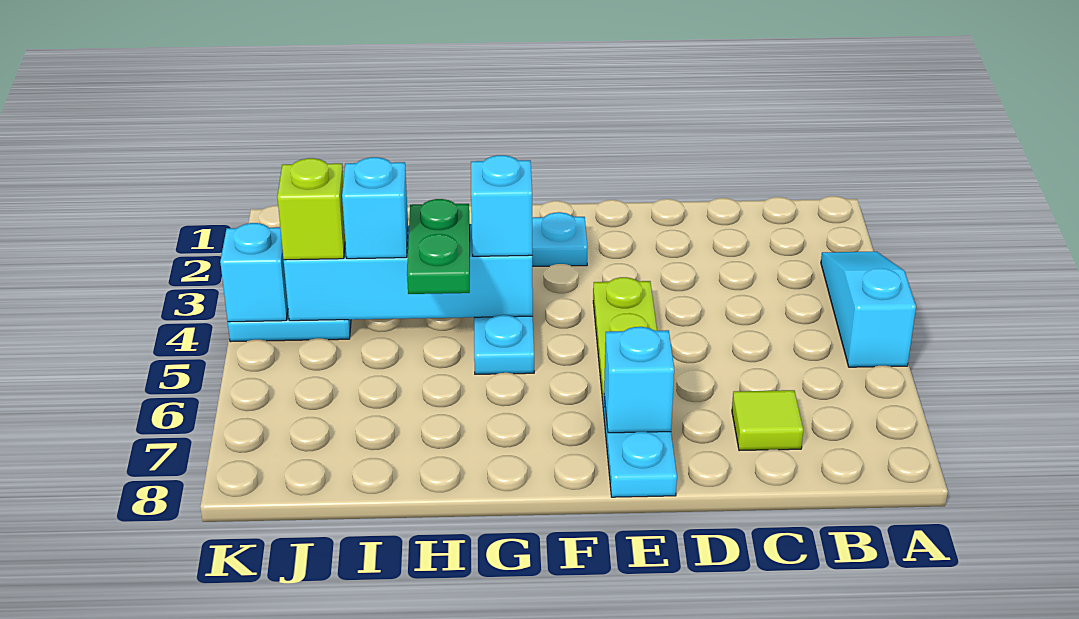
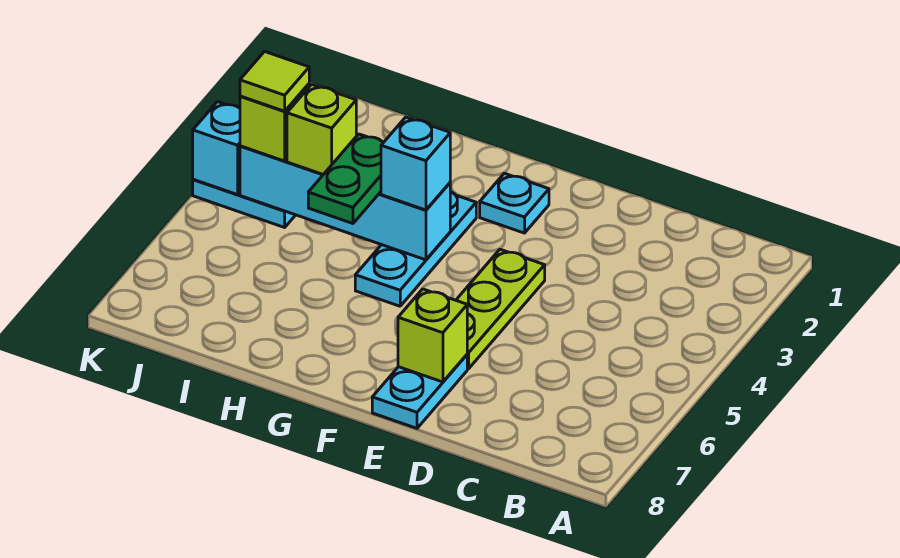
cyan 1x3 slope [821,252,916,367] -> none
lime 1x1 tile [732,390,803,451] -> lime 1x1 tile moved to [240,52,309,111]
cyan 1x1 brick [604,327,674,433] -> lime 1x1 brick [398,289,467,382]
cyan 1x1 brick [342,157,408,259] -> lime 1x1 brick [287,84,356,174]

